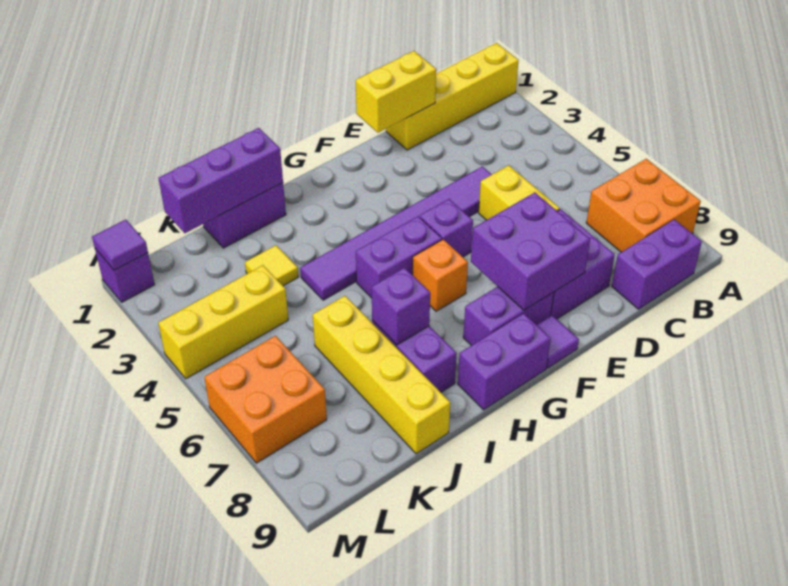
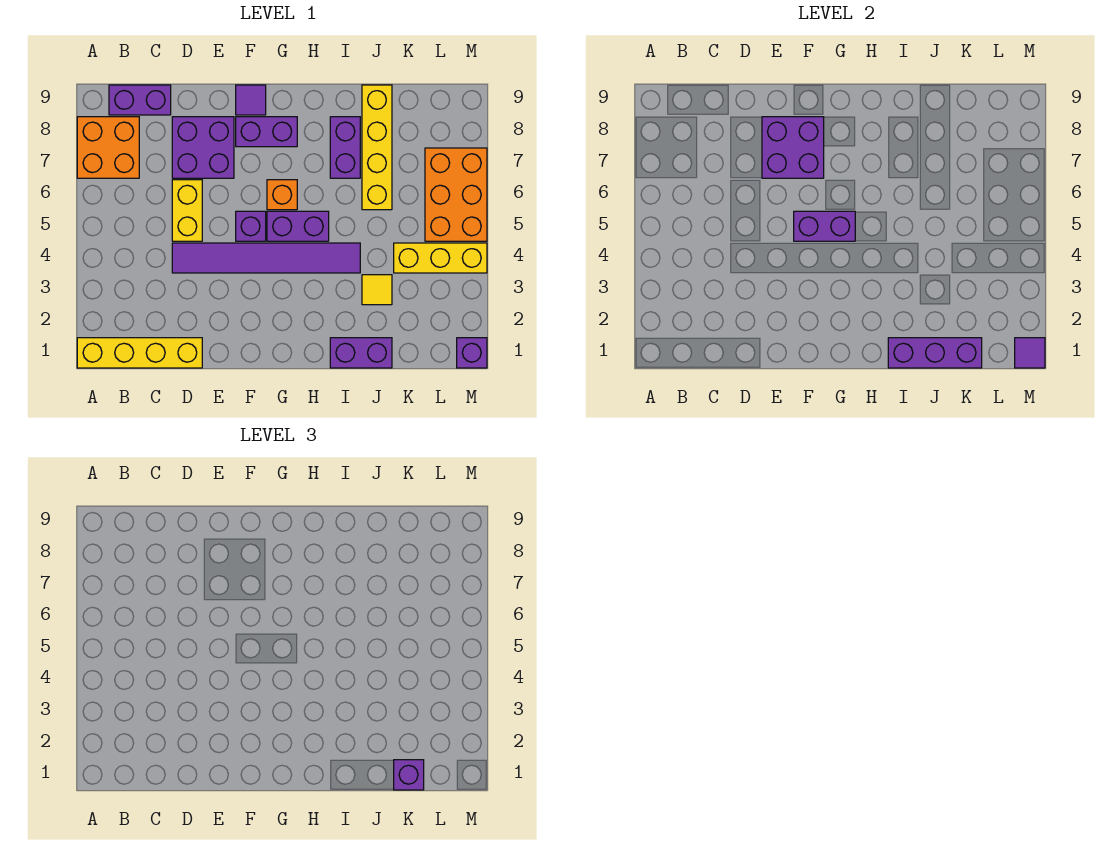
yellow 1x2 brick [356,51,436,133] -> none
purple 1x2 brick [458,313,551,410] -> purple 1x2 brick moved to [794,211,855,241]
purple 1x1 brick [372,268,430,345] -> purple 1x1 brick moved to [394,760,424,790]
orange 2x2 brick [204,336,327,463] -> orange 2x3 brick [425,148,487,241]

